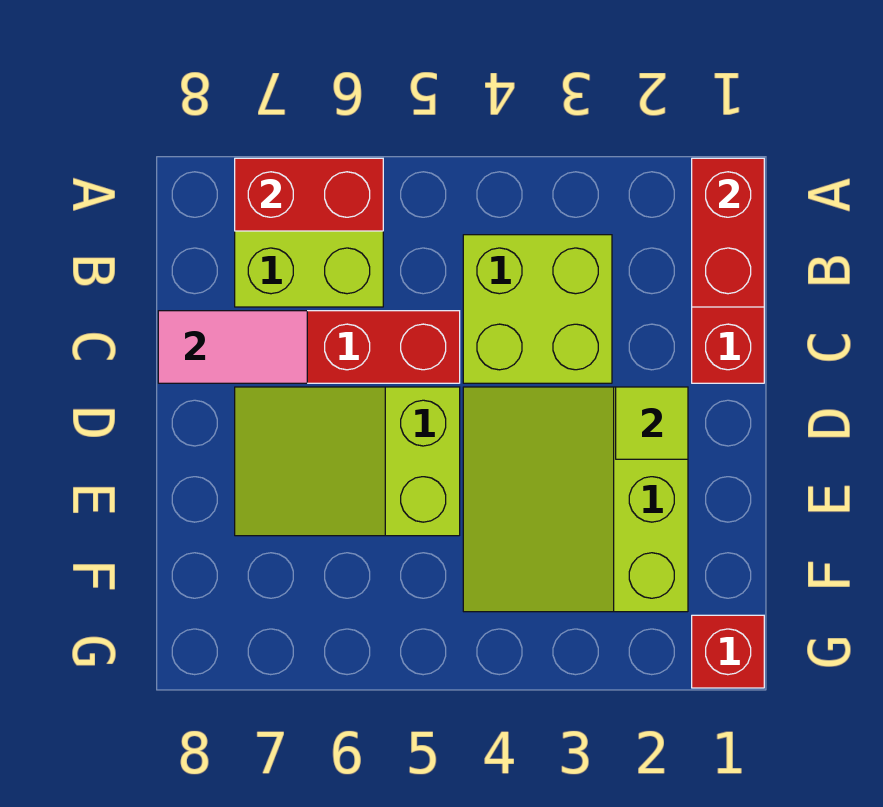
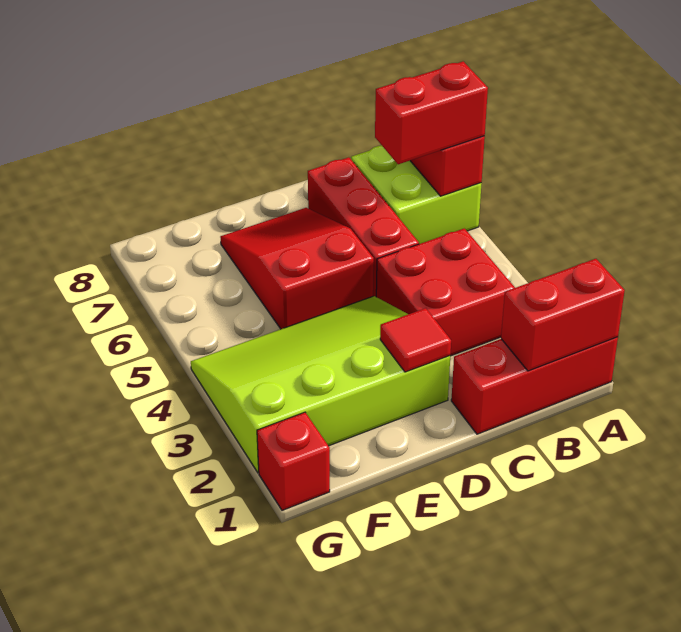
none -> red 1x2 brick [375,61,488,164]
lime 2x2 brick [463,235,612,383] -> red 2x2 brick [376,228,515,356]
pink 1x2 tile [158,311,307,383] -> none
lime 3x3 slope [463,387,688,612] -> lime 3x4 slope [191,296,450,473]
lime 1x1 tile [616,387,688,459] -> red 1x1 tile [380,308,451,372]
lime 2x3 slope [235,387,460,536] -> red 2x3 slope [220,208,374,329]

